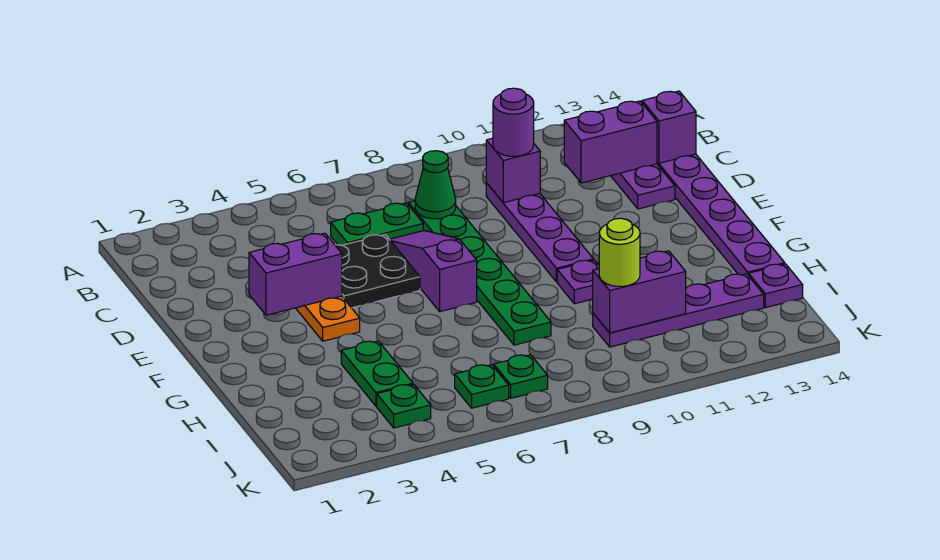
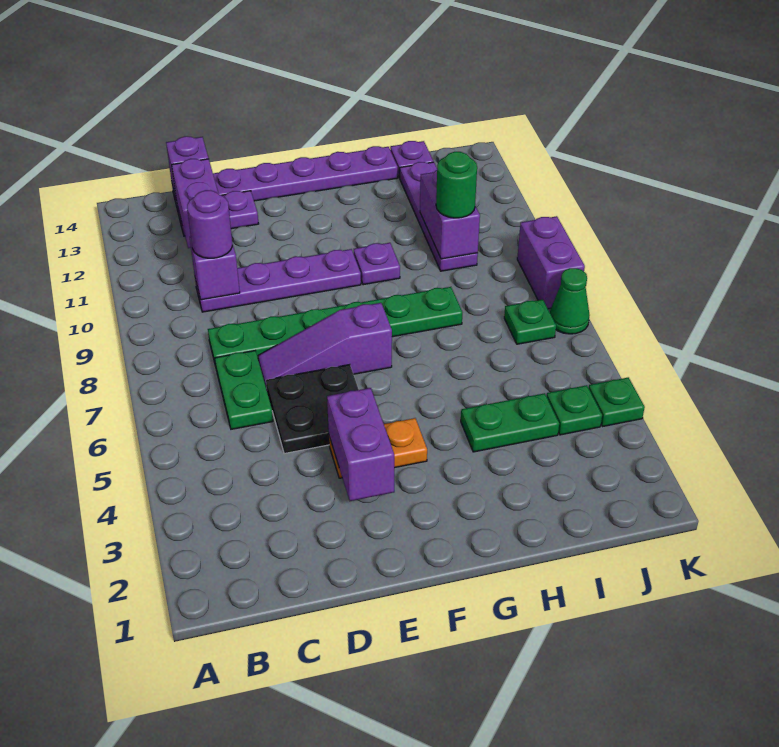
green 1x1 cone [415,151,456,219] -> green 1x1 cone moved to [550,268,590,334]
lime 1x1 round brick [599,218,640,287] -> green 1x1 round brick [436,152,477,218]
green 1x1 plate [455,365,509,408] -> green 1x1 plate moved to [589,377,645,427]
none -> purple 1x2 brick [517,216,585,309]

